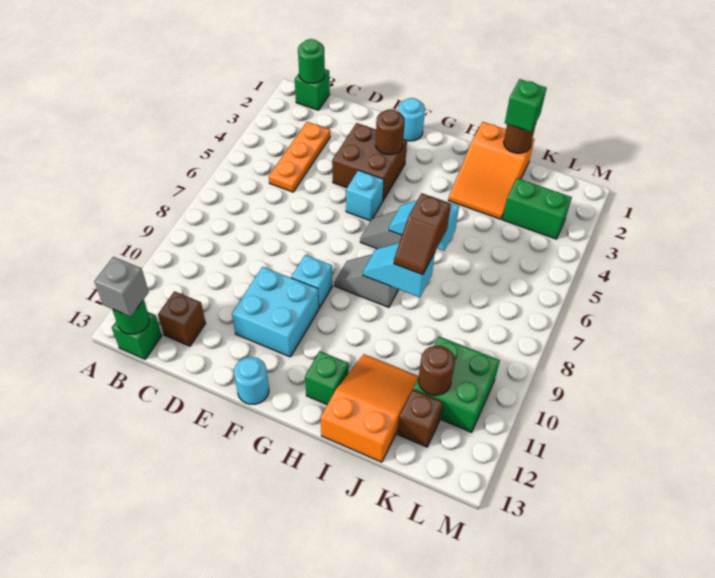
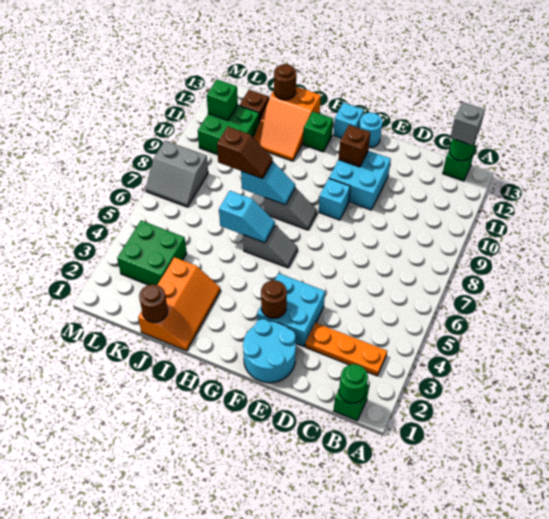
orange 1x3 plate [269,122,330,192] -> orange 1x3 plate turned to [305,323,387,376]
brown 1x1 brick [158,291,206,346] -> brown 1x1 brick moved to [339,125,370,167]
brown 2x2 brick [332,123,407,200] -> cyan 2x2 brick [257,273,325,347]
cyan 1x1 round brick [398,98,425,141] -> cyan 2x2 round brick [243,319,296,383]
cyan 1x1 brick [346,170,384,221] -> cyan 1x1 brick moved to [333,103,364,139]
orange 2x3 slope [448,122,534,219] -> orange 2x3 slope turned to [138,257,221,351]
brown 1x2 slope [394,193,451,275] -> brown 1x2 slope turned to [217,127,273,179]
green 1x1 brick [505,79,546,132] -> green 1x1 brick moved to [207,80,238,120]
green 1x2 brick [502,178,572,239] -> green 2x2 brick [117,221,187,285]
brown 1x1 round brick [418,346,455,395] -> brown 1x1 round brick moved to [274,64,296,100]
none -> grey 2x2 slope [145,141,208,207]

